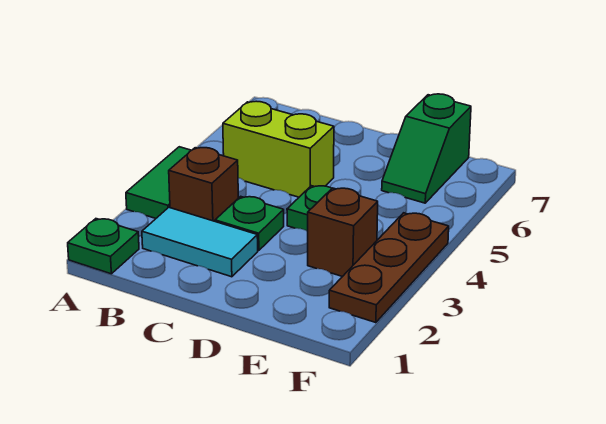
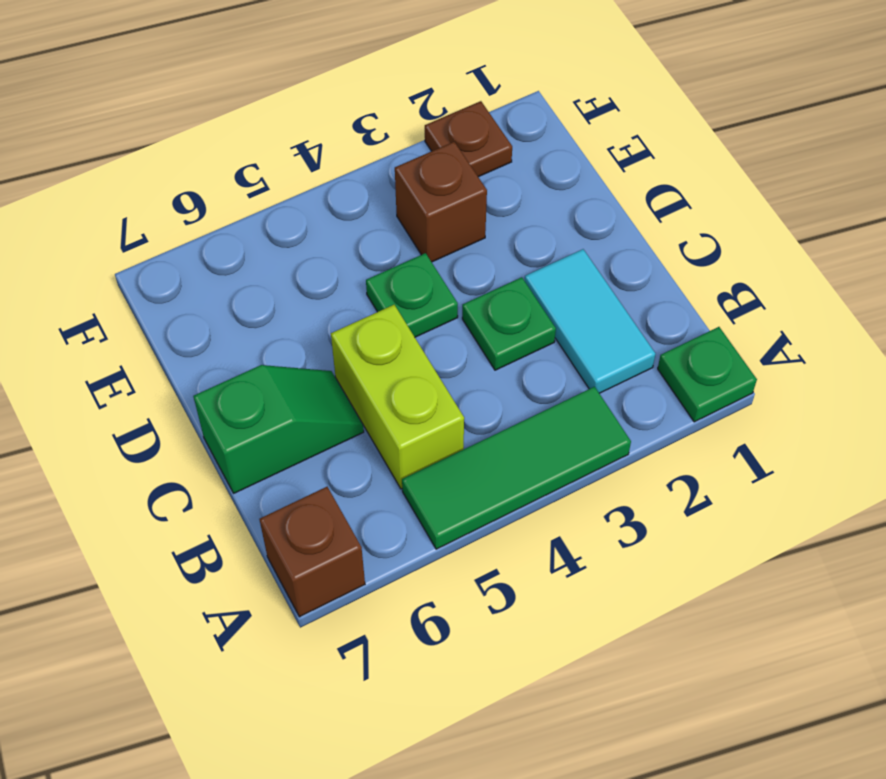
green 1x2 tile [126,147,191,218] -> green 1x3 tile [402,387,631,549]
brown 1x1 brick [169,148,238,221] -> brown 1x1 brick moved to [260,487,365,617]
green 1x2 slope [382,94,471,203] -> green 1x2 slope moved to [193,365,364,493]
brown 1x3 plate [329,213,449,323] -> brown 1x1 plate [425,101,512,177]

